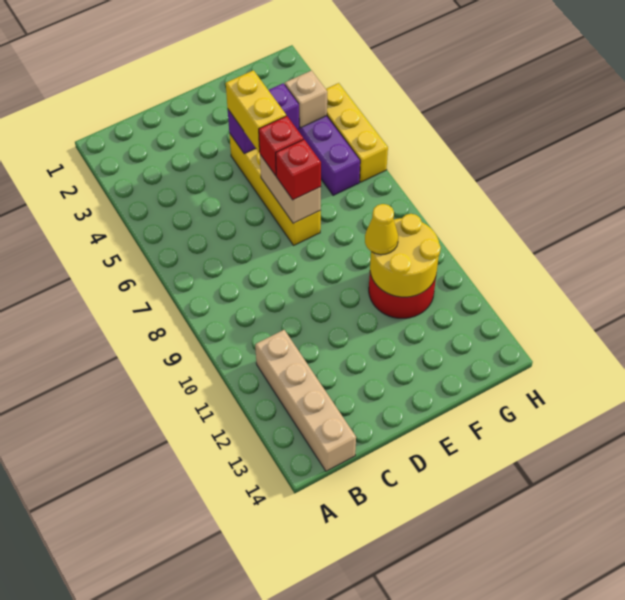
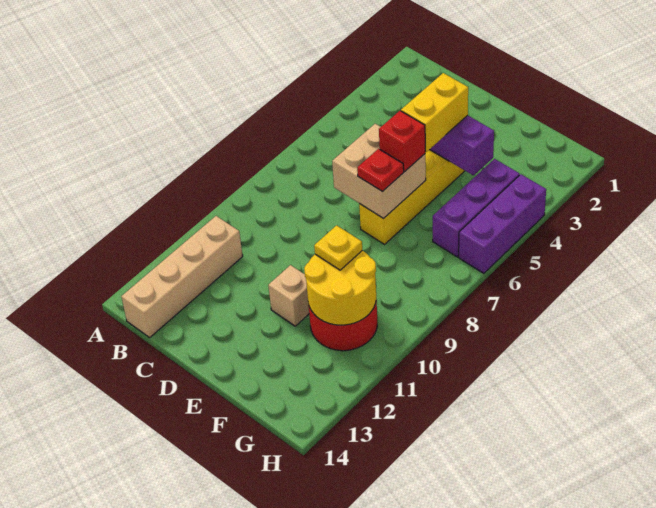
tan 1x2 brick [260,155,321,223] -> tan 2x2 brick [332,124,426,219]
red 1x1 brick [276,139,321,200] -> red 1x1 plate [357,149,404,192]
yellow 1x1 cone [365,204,398,255] -> yellow 1x1 plate [314,225,362,270]
tan 1x1 brick [285,70,327,128] -> tan 1x1 brick moved to [268,265,309,326]
yellow 1x3 brick [326,83,388,182] -> purple 1x3 brick [459,174,546,273]

